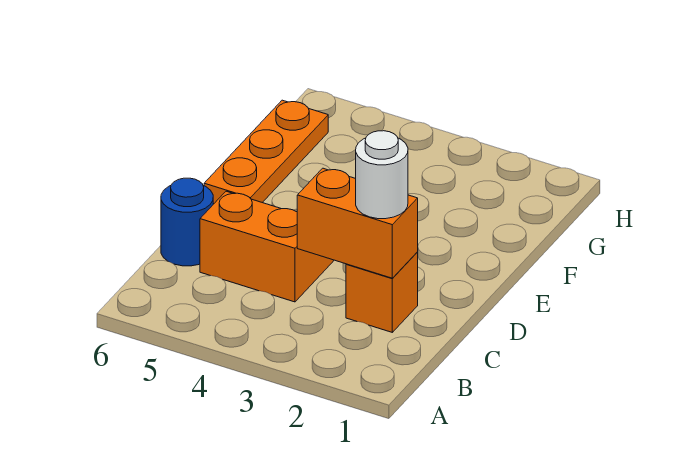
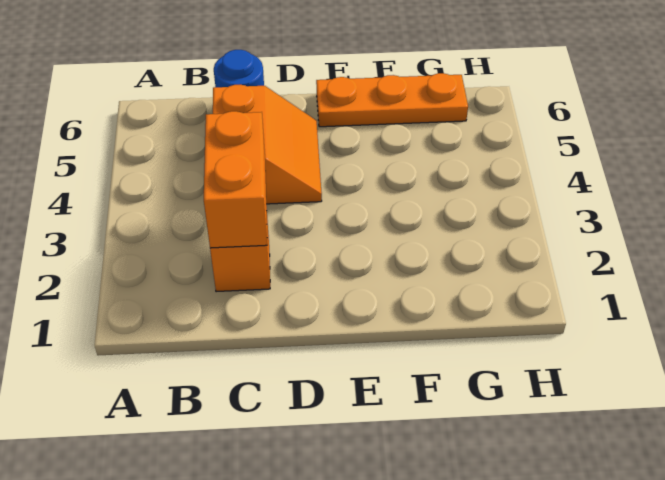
white 1x1 round brick [356,131,408,219] -> none

